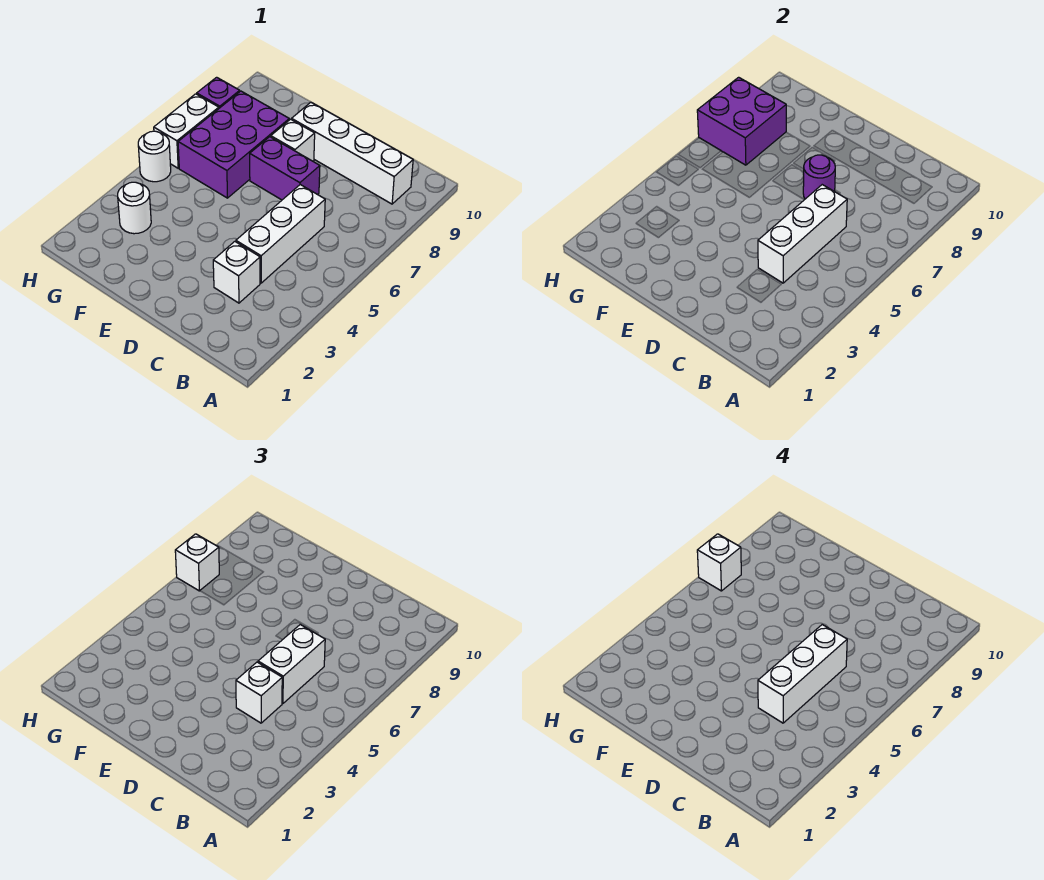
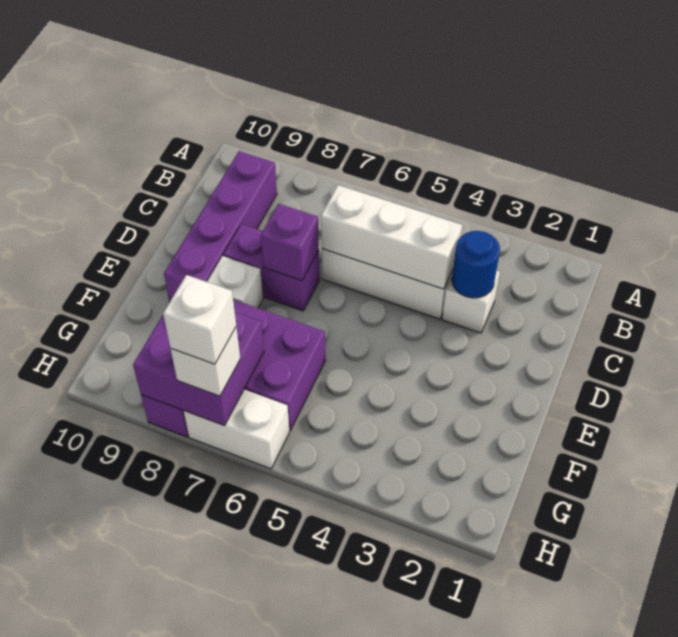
white 1x4 brick [291,102,413,204] -> purple 1x4 brick [164,151,277,302]
none -> blue 1x1 round brick [452,231,500,298]
white 1x1 brick [236,662,282,723] -> none
white 1x3 brick [758,625,847,723] -> none
white 1x2 brick [258,625,325,704] -> none
purple 1x2 brick [250,137,320,200] -> purple 1x2 brick turned to [223,224,320,311]
purple 1x1 round brick [803,155,835,199] -> purple 1x1 brick [261,204,319,281]
white 1x1 round brick [118,182,151,234] -> none
white 1x1 round brick [138,131,171,182] -> none

